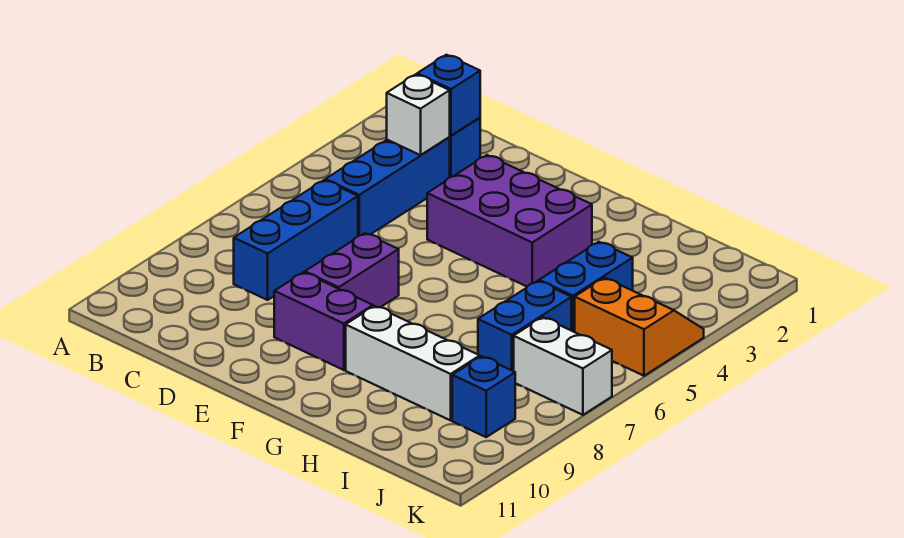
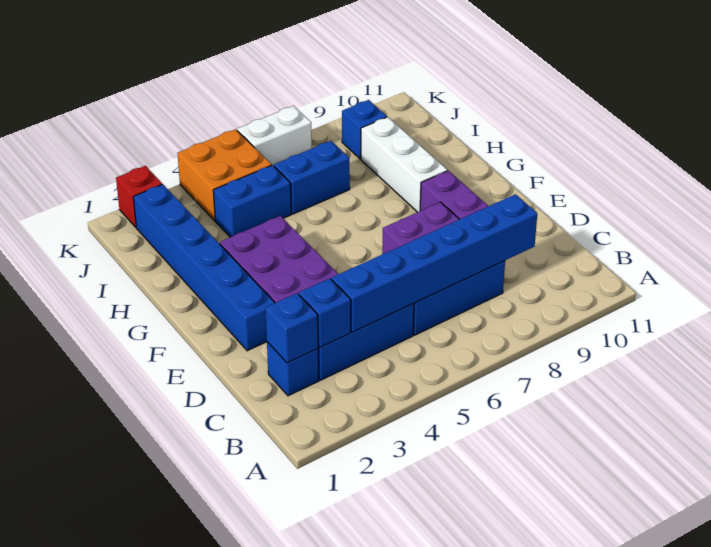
white 1x1 brick [387,74,450,155] -> blue 1x1 brick [298,278,351,347]
none -> blue 1x6 brick [331,194,537,332]
none -> blue 1x6 brick [133,184,275,351]
orange 2x2 slope [575,278,704,376] -> orange 2x2 brick [177,129,271,221]
white 1x2 brick [514,317,612,415] -> white 1x2 brick turned to [237,106,312,166]
none -> red 1x1 brick [116,166,162,227]

